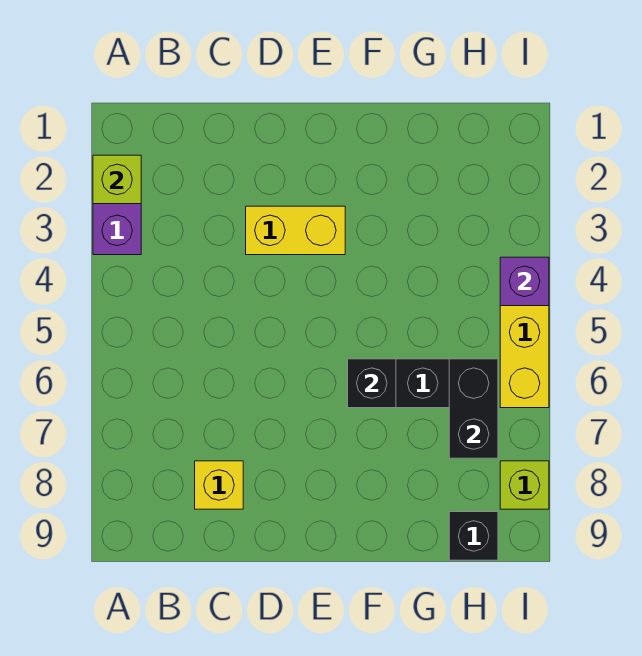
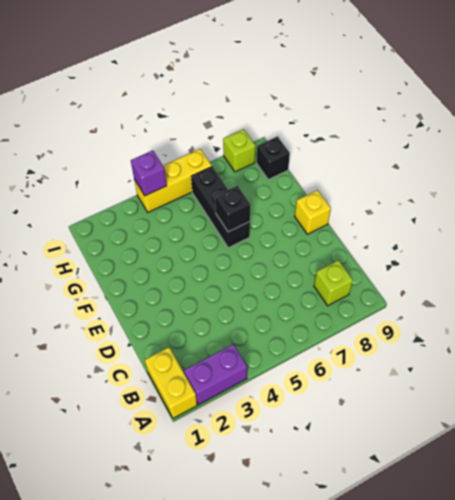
lime 1x1 brick [93,155,141,204] -> lime 1x1 brick moved to [314,260,353,306]
yellow 1x1 brick [195,461,243,509] -> yellow 1x1 brick moved to [295,190,331,234]
yellow 1x2 brick [246,206,345,255] -> yellow 1x2 brick moved to [145,347,197,418]
black 1x2 brick [449,359,498,458] -> none

